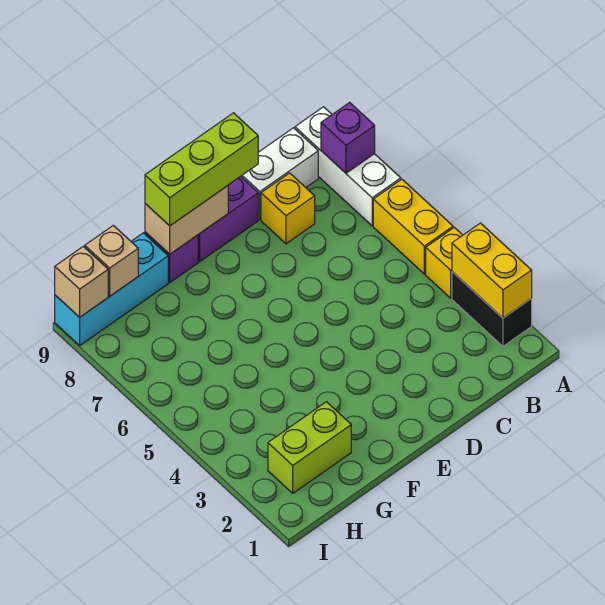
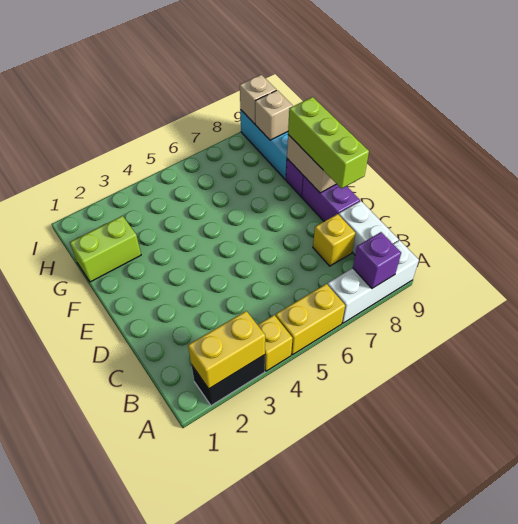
lime 1x2 brick [268,402,351,493] -> lime 1x2 brick turned to [70,216,141,282]

